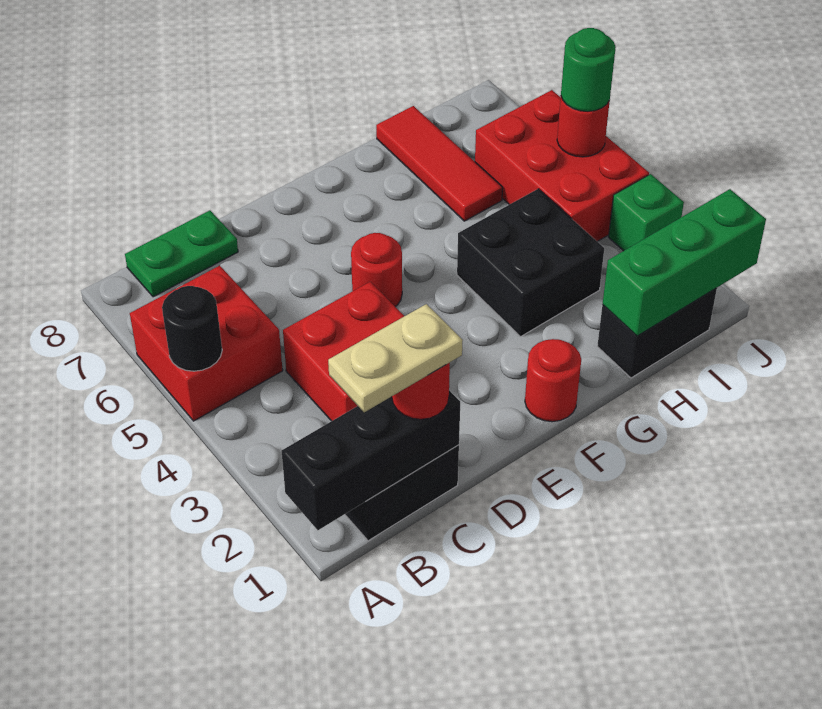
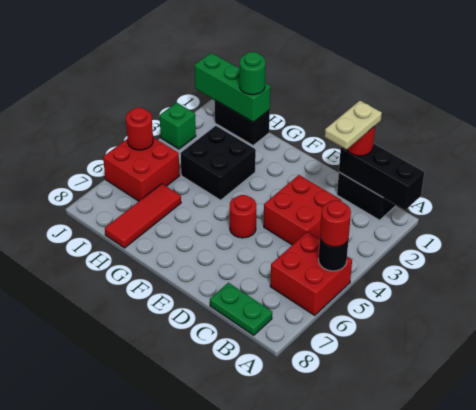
tan 1x2 plate [328,304,463,412] -> tan 1x2 plate turned to [325,101,382,149]
red 1x1 round brick [525,339,581,422] -> red 1x1 round brick moved to [320,200,351,247]
red 2x3 brick [475,90,649,242] -> red 2x2 brick [103,137,180,201]
green 1x1 round brick [561,28,616,111] -> green 1x1 round brick moved to [240,52,266,95]

